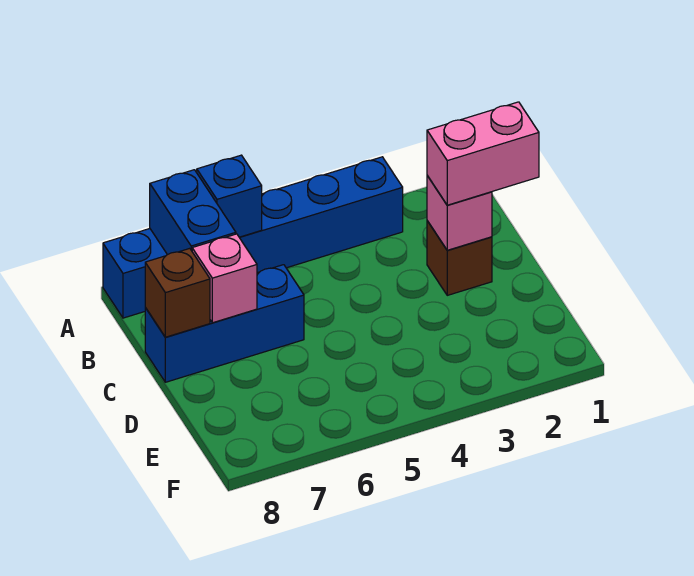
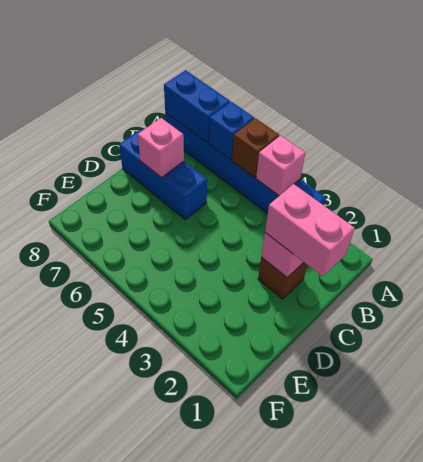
none -> pink 1x1 brick [256,136,305,196]
blue 1x2 brick [150,170,236,255] -> blue 1x2 brick turned to [164,70,230,143]
brown 1x1 brick [145,248,210,337] -> brown 1x1 brick moved to [232,118,279,178]

